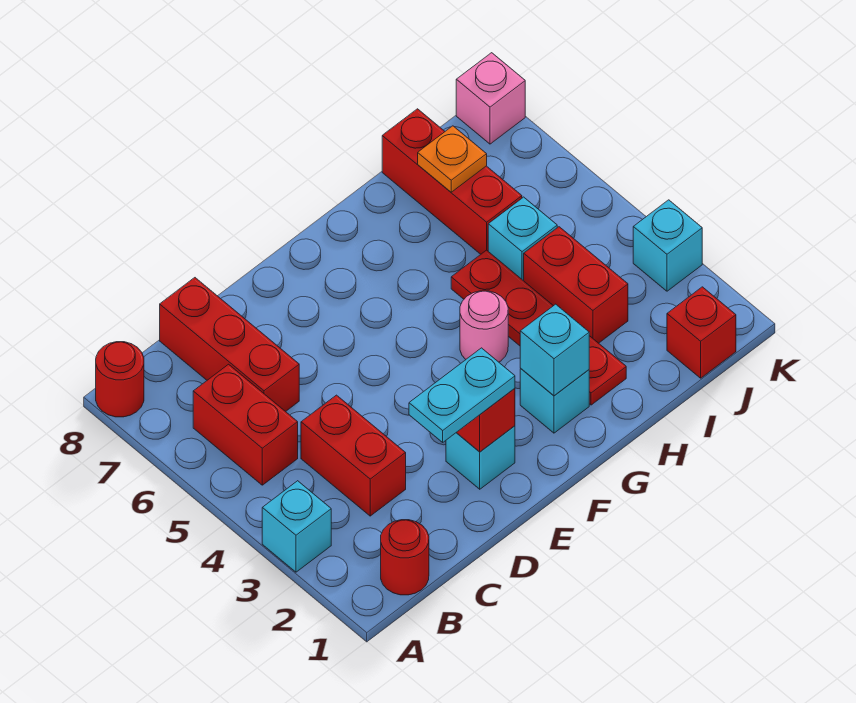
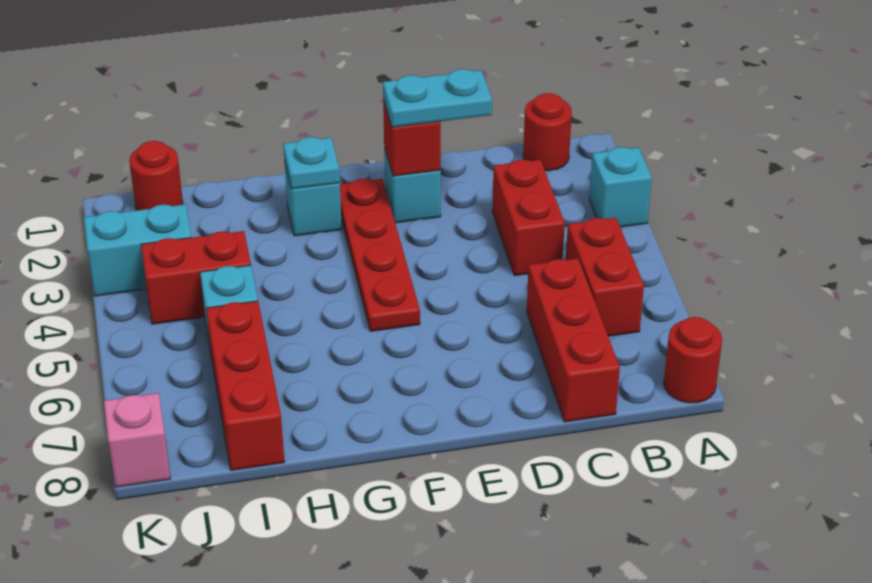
cyan 1x1 brick [520,304,589,396] -> cyan 1x1 plate [283,137,340,189]
pink 1x1 round brick [460,291,508,362] -> none
red 1x4 plate [451,250,626,405] -> red 1x4 plate moved to [340,179,420,331]
red 1x2 brick [524,227,628,343] -> red 1x2 brick turned to [141,231,251,324]
orange 1x1 plate [418,126,487,192] -> none
red 1x1 brick [667,287,736,378] -> red 1x1 round brick [129,141,183,210]
cyan 1x1 brick [633,200,702,291] -> cyan 1x2 brick [84,204,191,296]

